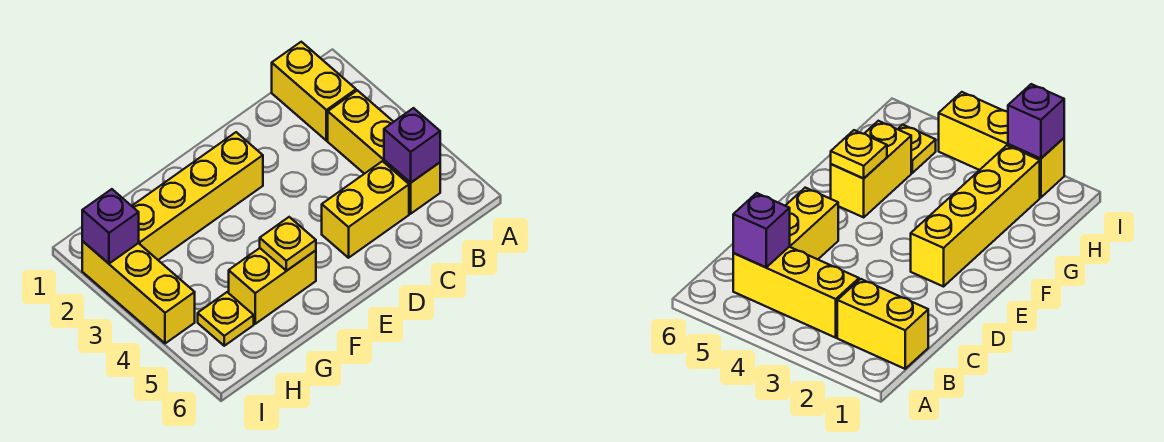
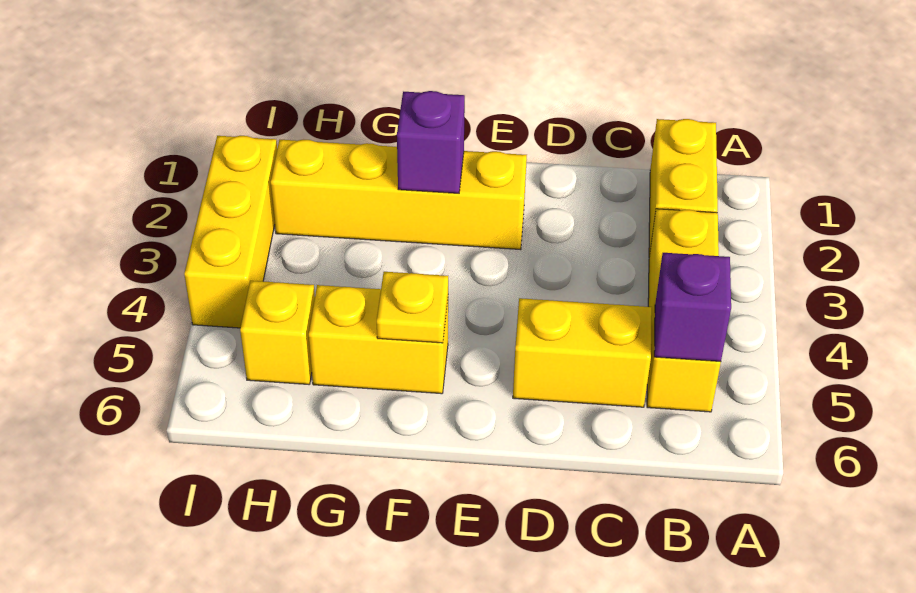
yellow 1x1 plate [198,292,254,346] -> yellow 1x1 brick [240,281,315,384]
purple 1x1 brick [82,189,139,264] -> purple 1x1 brick moved to [397,91,465,193]

